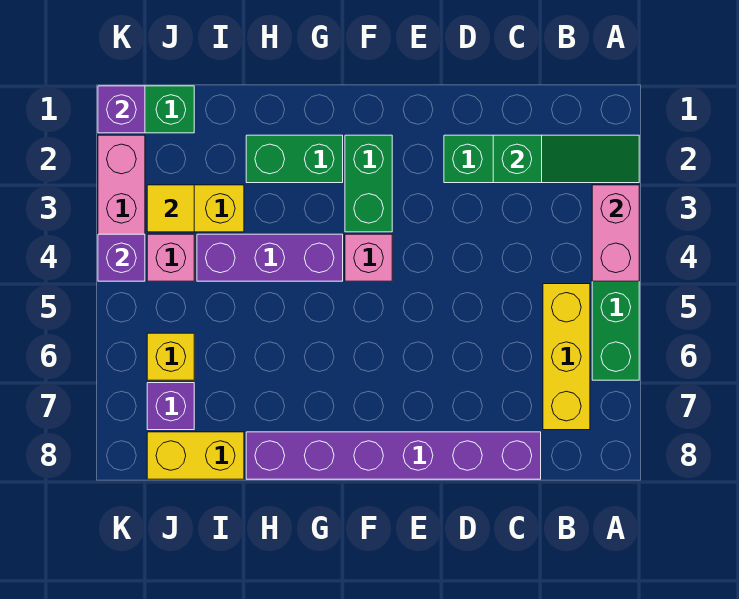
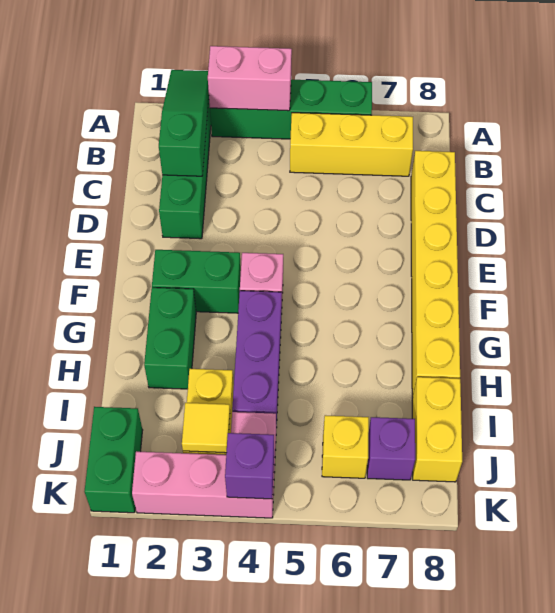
purple 1x6 brick [246,432,541,479] -> yellow 1x6 brick [411,151,460,397]
purple 1x1 brick [98,86,145,133] -> none

